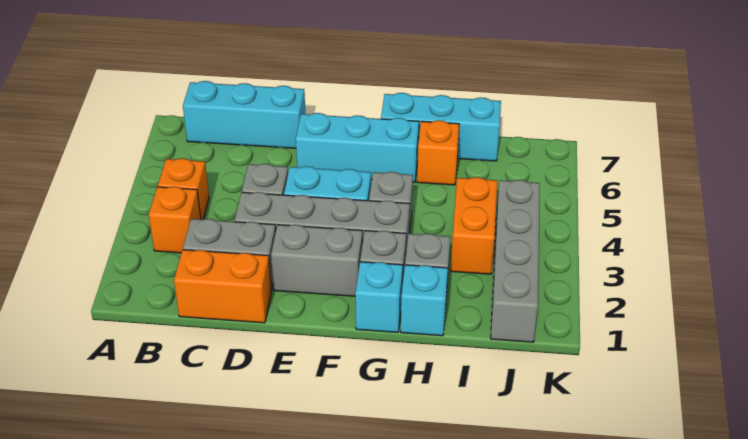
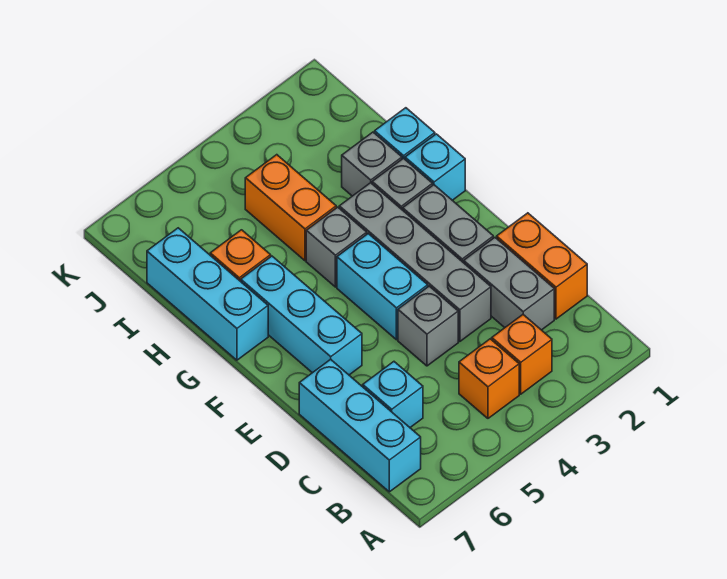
none -> cyan 1x1 brick [363,362,423,427]
orange 1x2 brick [451,177,497,274] -> orange 1x2 brick turned to [245,155,336,261]
grey 1x4 brick [491,180,540,342] -> none

